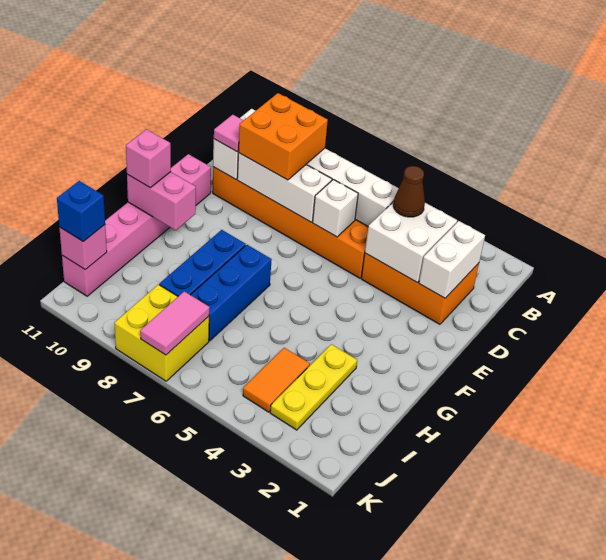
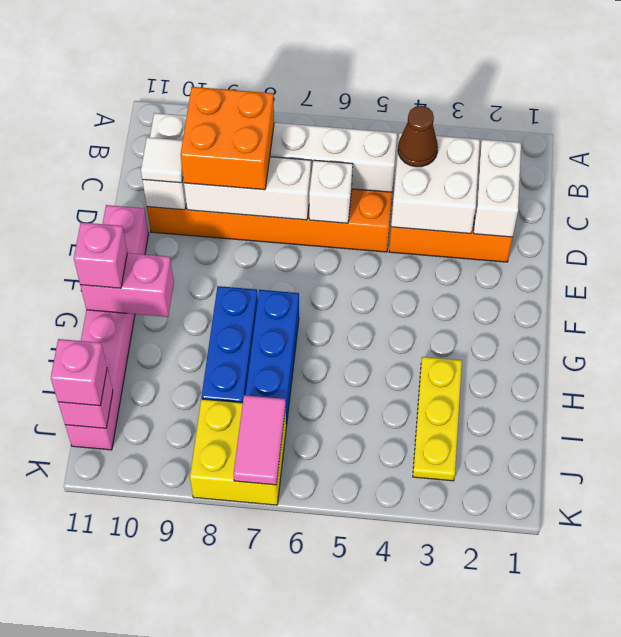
pink 1x1 tile [214,115,244,152] -> white 1x1 tile [141,137,183,183]
orange 1x2 tile [243,348,310,412] -> none
blue 1x1 brick [57,181,105,242] -> pink 1x1 brick [51,339,107,406]

